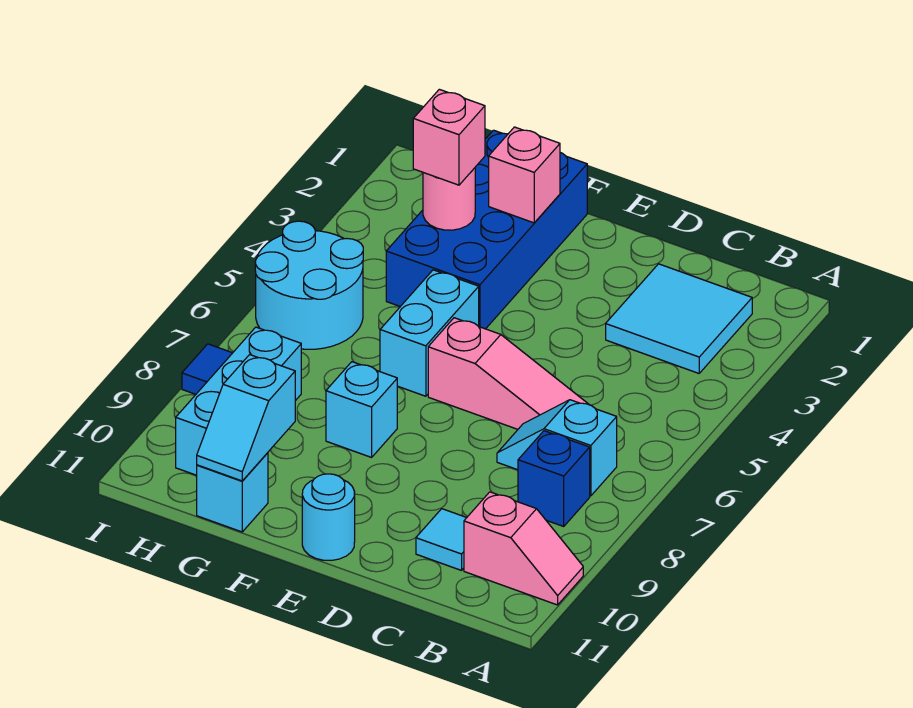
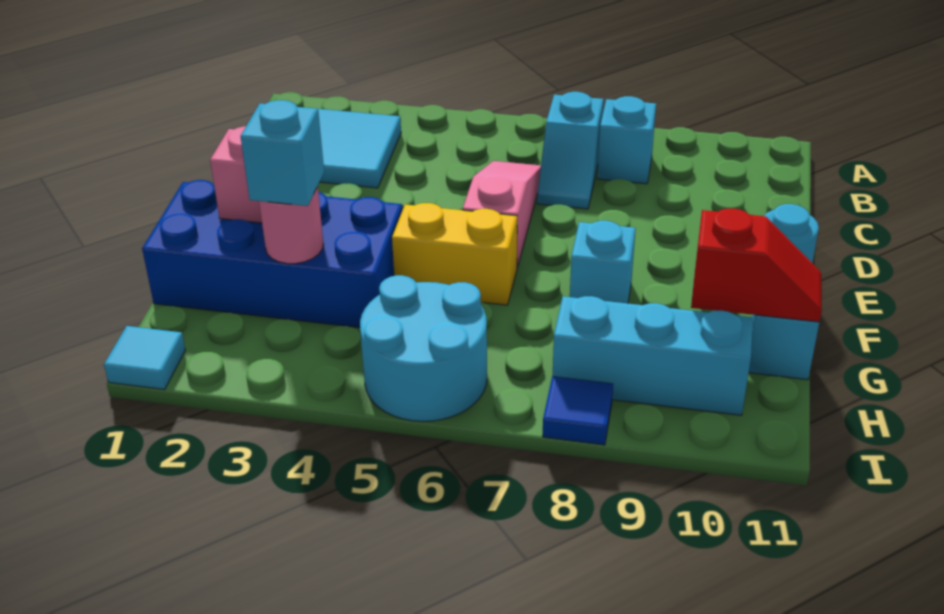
pink 1x2 slope [464,492,583,605] -> none
blue 1x1 brick [518,431,590,526] -> cyan 1x1 brick [597,96,656,184]
cyan 1x1 tile [416,509,467,570] -> cyan 1x1 tile moved to [104,326,185,390]
cyan 1x2 brick [380,270,479,396] -> yellow 1x2 brick [392,203,517,305]
pink 1x1 brick [413,89,485,185] -> cyan 1x1 brick [241,100,324,206]
cyan 1x2 slope [197,355,295,481] -> red 1x2 slope [691,209,822,322]

